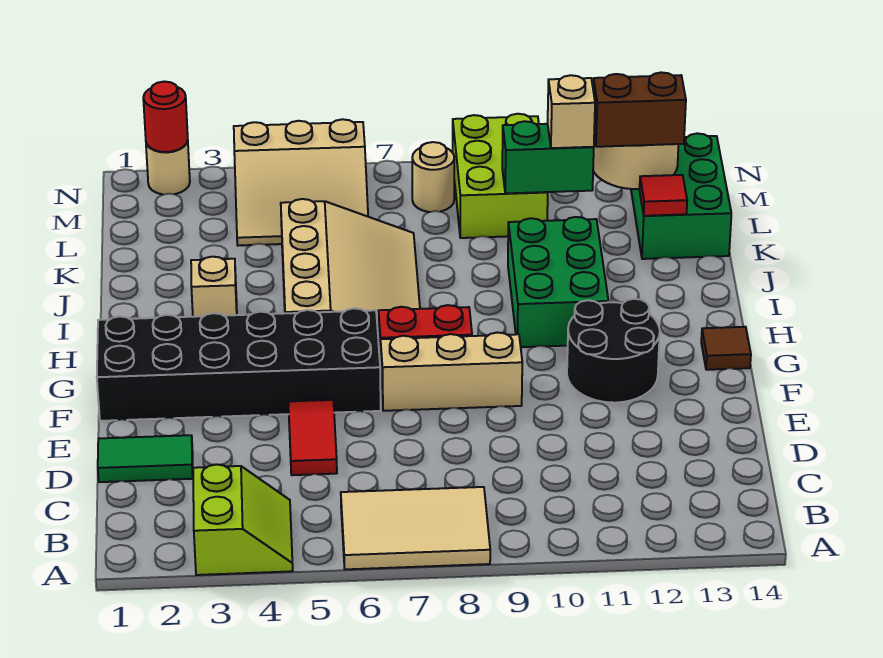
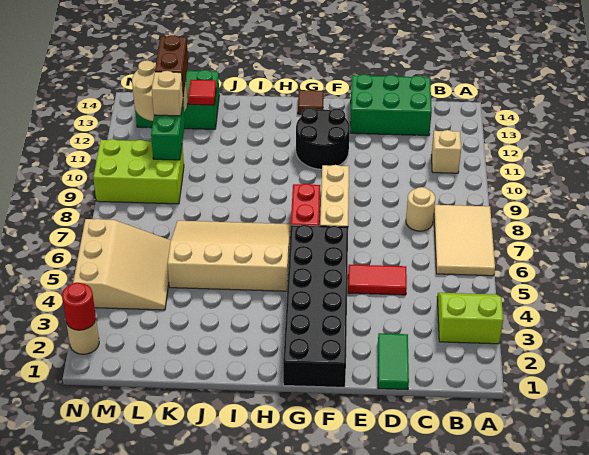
green 2x3 brick [508,217,608,347] -> green 2x3 brick moved to [350,74,432,136]
tan 1x1 brick [191,257,237,317] -> tan 1x1 brick moved to [431,130,461,173]
tan 1x1 round brick [412,142,454,212] -> tan 1x1 round brick moved to [406,187,435,231]

